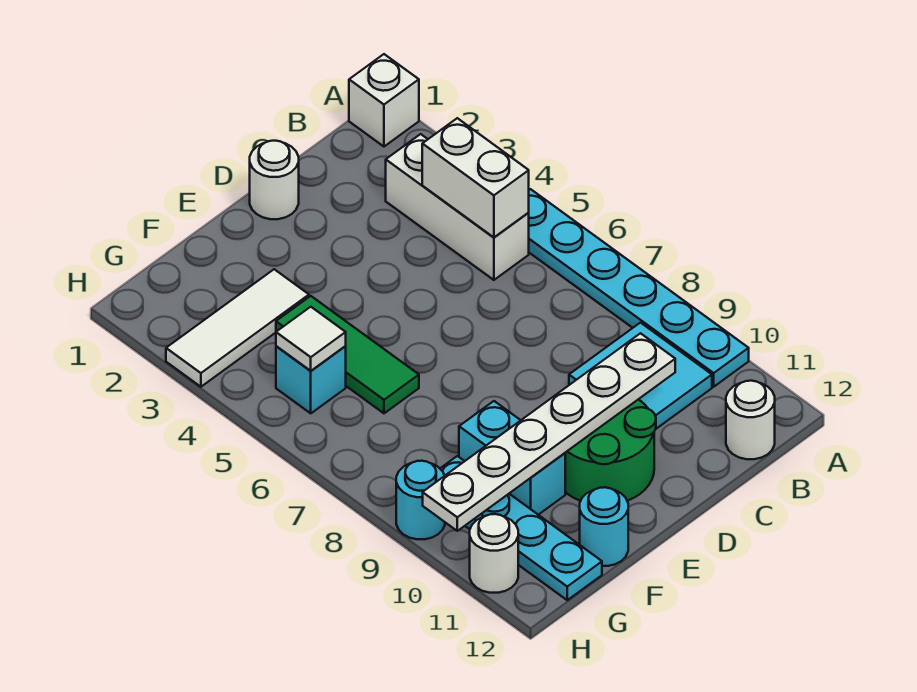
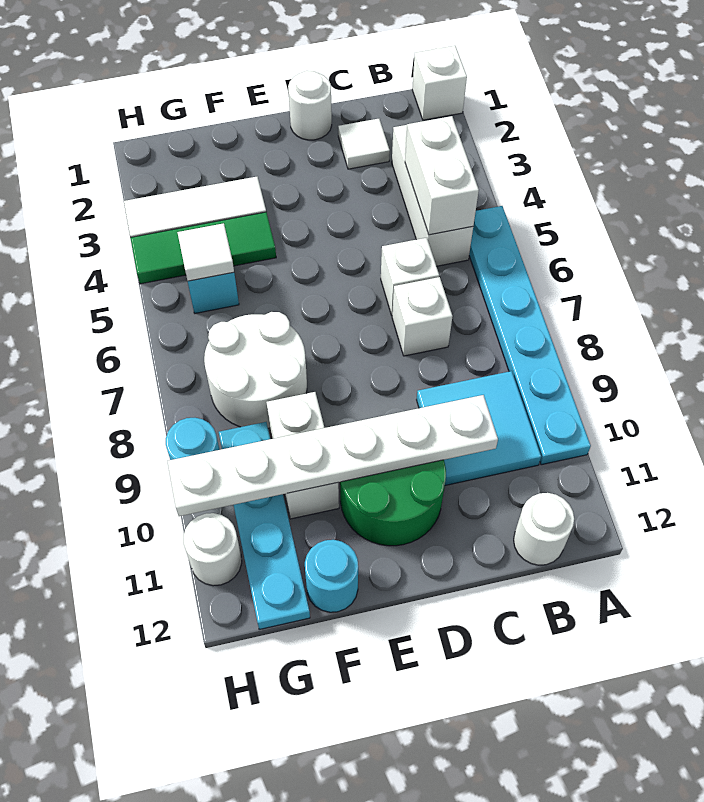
none -> white 1x1 tile [338,119,390,169]
none -> white 1x1 brick [381,238,439,315]
none -> white 1x1 brick [392,277,453,356]
green 1x3 tile [276,296,419,413] -> green 1x3 tile turned to [130,212,276,284]
none -> white 2x2 round brick [204,312,307,428]
cyan 1x2 brick [459,401,565,515] -> white 1x2 brick [266,392,339,519]

